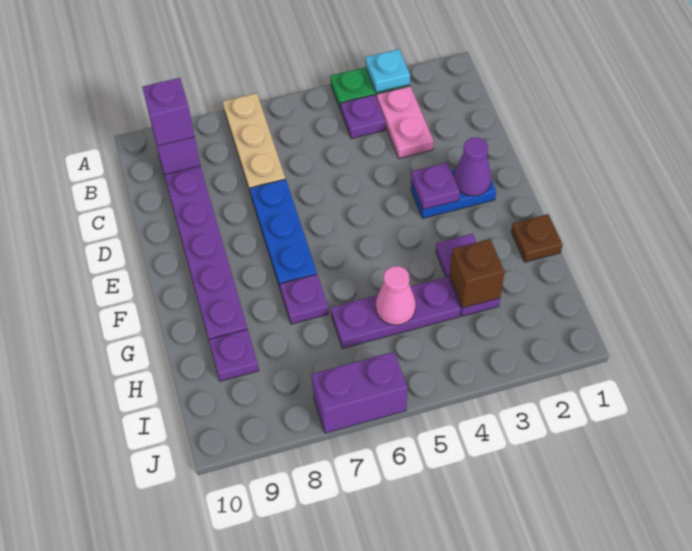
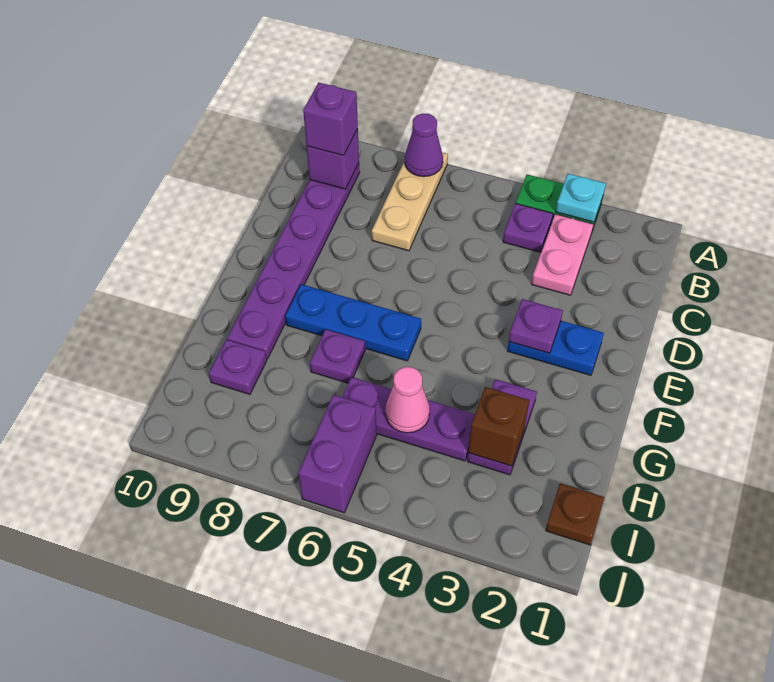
blue 1x3 plate [250,179,317,288] -> blue 1x3 plate turned to [285,284,421,361]
purple 1x1 cone [454,137,492,196] -> purple 1x1 cone moved to [405,113,443,177]
brown 1x1 plate [511,214,563,262] -> brown 1x1 plate moved to [546,483,604,545]
purple 1x2 brick [312,352,407,433] -> purple 1x2 brick turned to [298,395,377,513]

